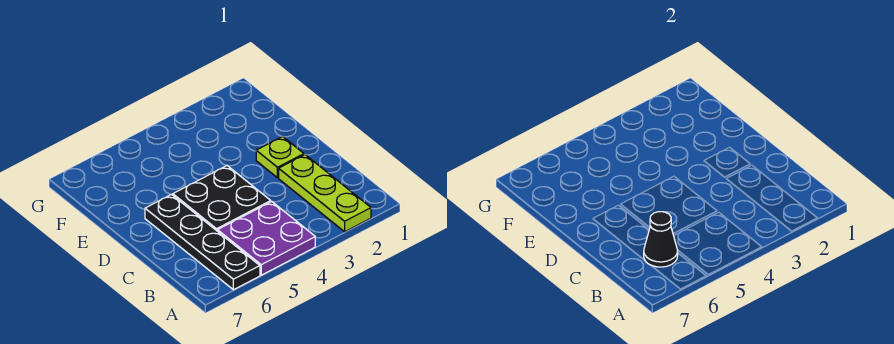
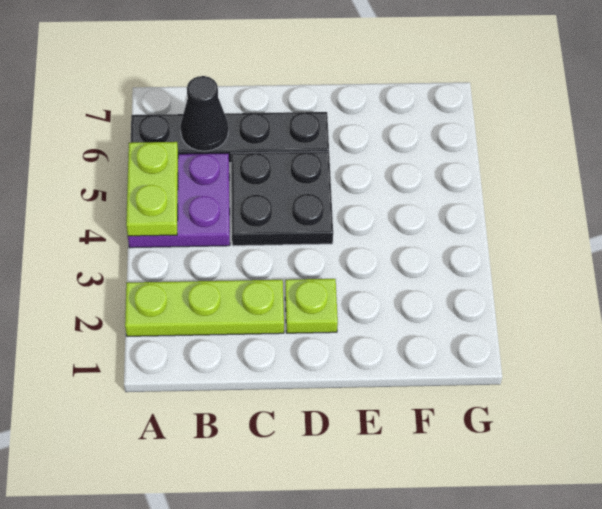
none -> lime 1x2 plate [126,142,178,236]

